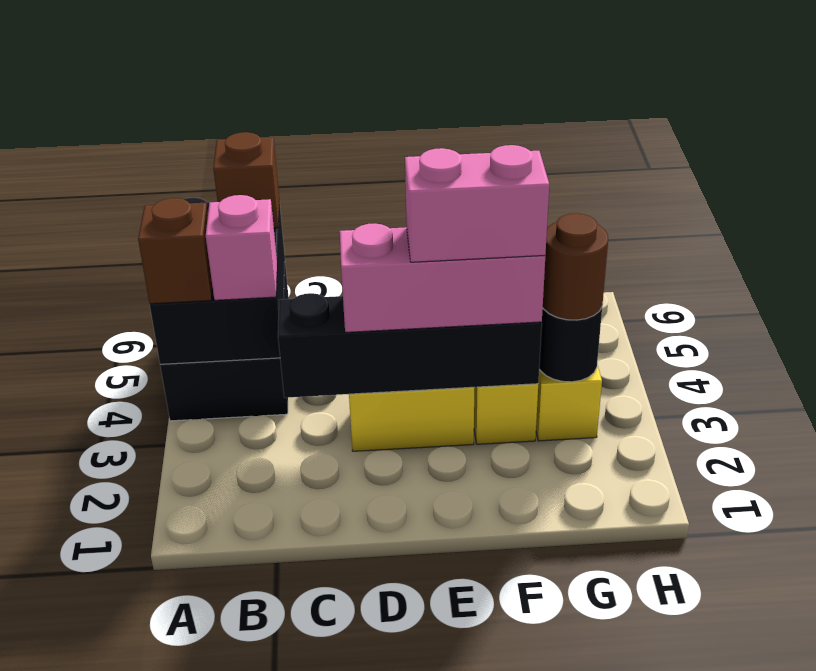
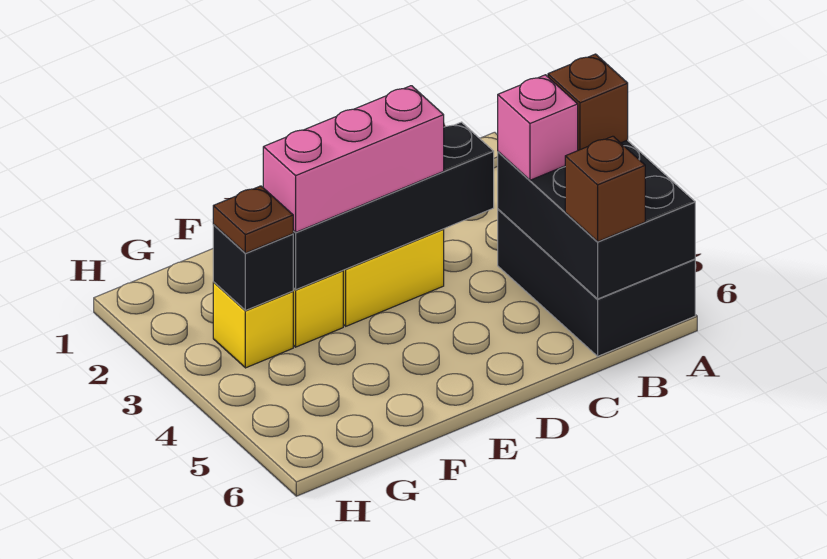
pink 1x2 brick [405,145,549,262] -> none
black 1x1 round brick [539,308,602,382] -> black 1x1 brick [213,225,293,311]
brown 1x1 round brick [543,213,608,320] -> brown 1x1 plate [213,186,293,253]

